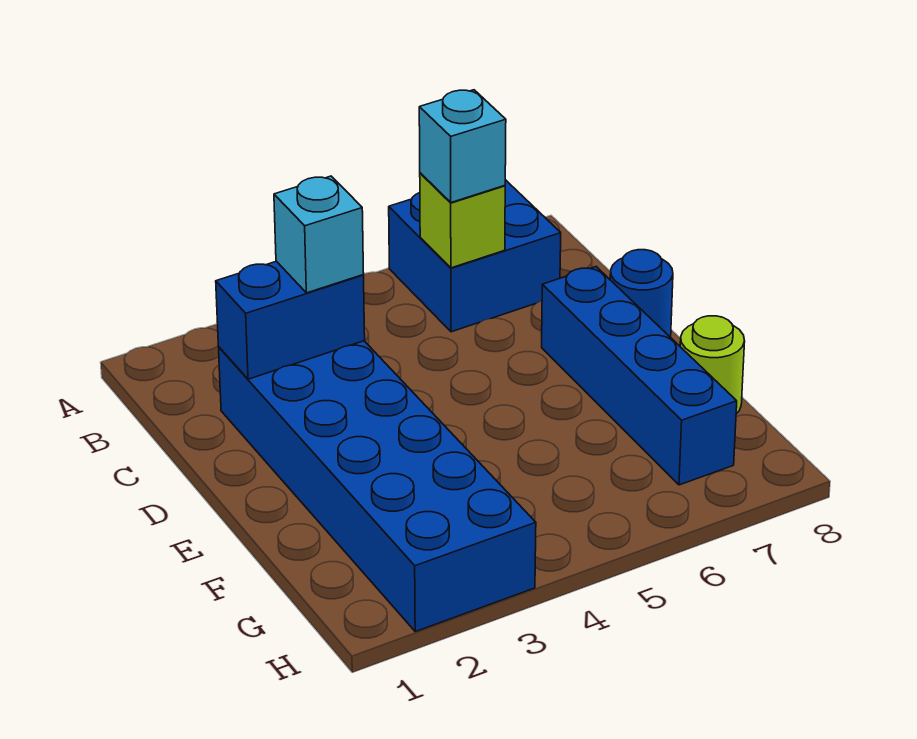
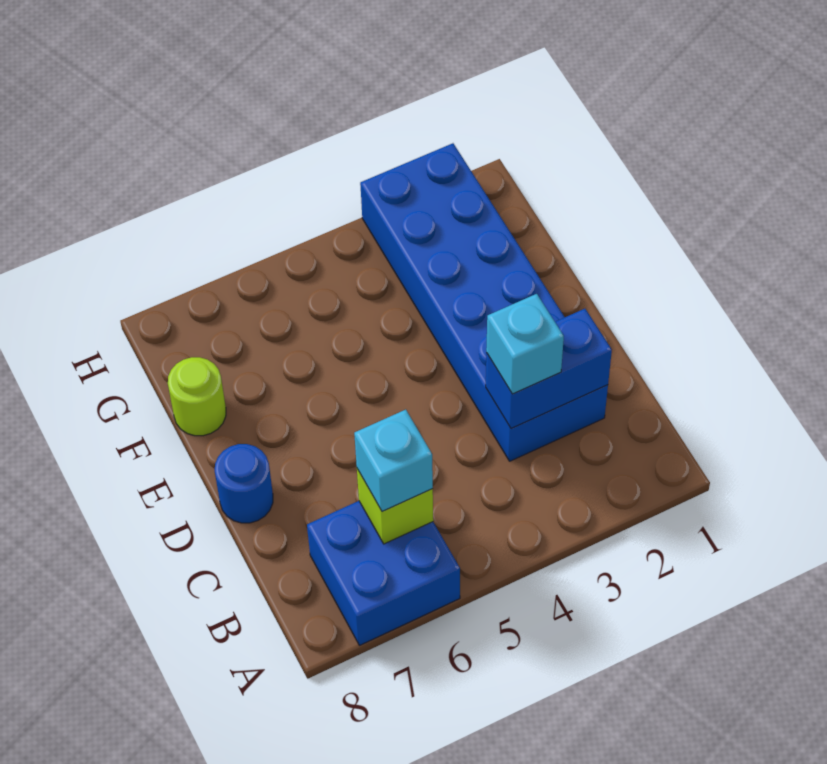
blue 1x4 brick [542,267,737,485] -> none

